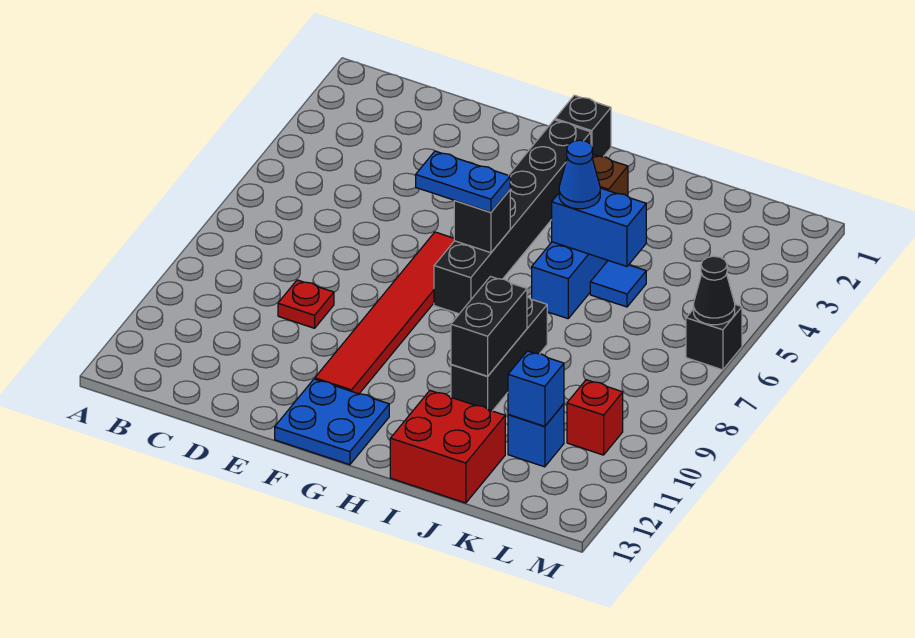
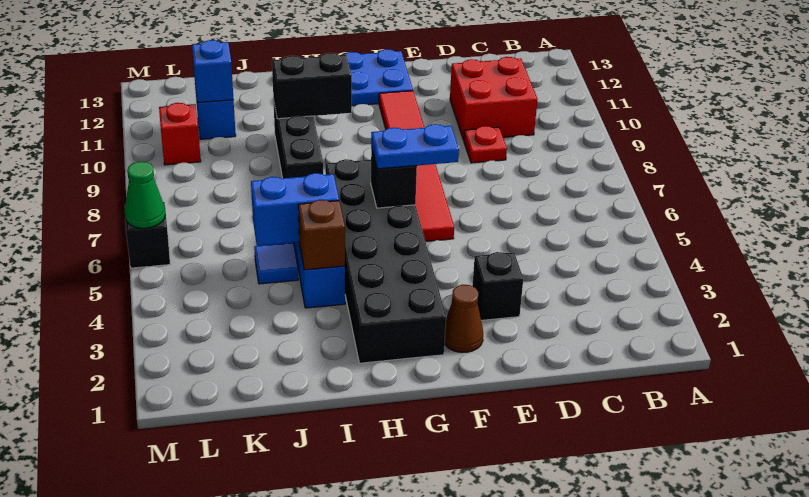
none -> brown 1x1 cone [445,285,483,352]
black 1x1 brick [555,95,611,157] -> black 1x1 brick moved to [472,252,523,320]
black 1x6 brick [434,120,591,314] -> black 2x6 brick [325,159,446,363]
blue 1x1 cone [559,140,600,209] -> none
black 1x2 brick [451,277,527,376] -> black 1x2 brick turned to [272,53,352,119]
red 2x2 brick [390,391,505,503] -> red 2x2 brick moved to [450,57,537,140]
black 1x1 cone [694,256,735,325] -> green 1x1 cone [125,162,166,228]

